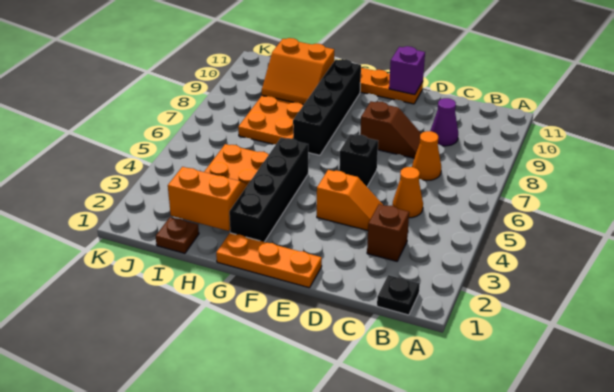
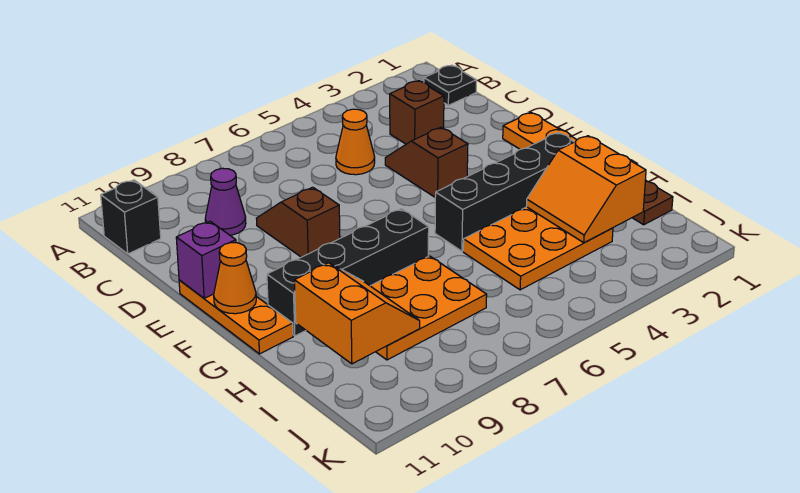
orange 1x1 cone [412,131,441,181] -> orange 1x1 cone moved to [214,243,256,314]
orange 1x2 slope [317,170,383,231] -> brown 1x2 slope [385,127,468,197]
black 1x1 brick [339,134,378,187] -> black 1x1 brick moved to [101,180,161,254]

